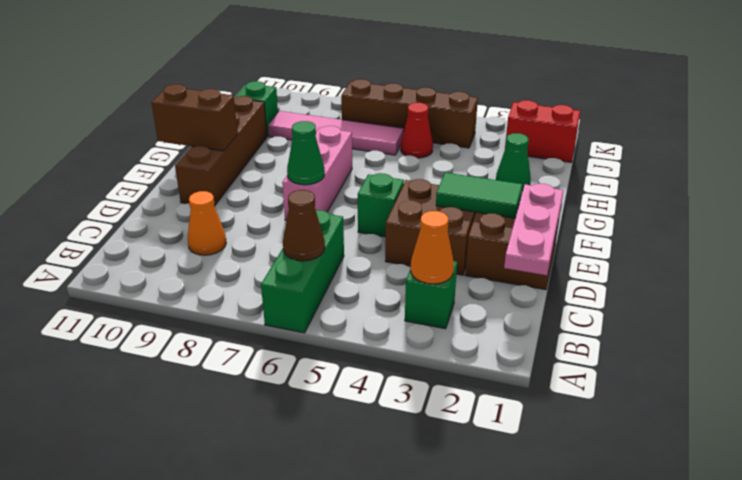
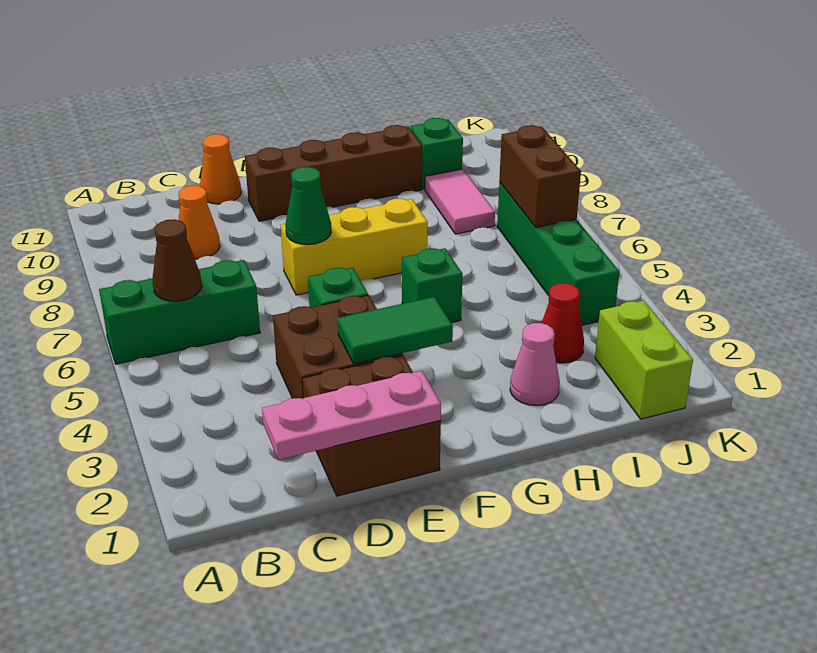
green 1x1 brick [405,261,457,329] -> green 1x1 brick moved to [402,248,462,323]
orange 1x1 cone [411,211,454,284] -> orange 1x1 cone moved to [200,134,241,204]
green 1x2 tile [436,173,523,218] -> green 1x2 tile turned to [337,297,453,364]
pink 1x3 brick [282,126,352,220] -> yellow 1x3 brick [281,198,428,295]
brown 1x2 brick [151,84,238,151] -> brown 1x2 brick moved to [499,125,581,227]
green 1x1 cone [496,133,531,191] -> pink 1x1 cone [510,323,560,406]
red 1x1 cone [401,103,433,158] -> red 1x1 cone moved to [542,283,584,363]
pink 1x4 tile [268,111,404,155] -> pink 1x2 tile [425,169,495,234]
red 1x2 brick [505,100,580,162] -> lime 1x2 brick [595,300,693,419]
brown 1x4 brick [341,79,478,148] -> green 1x4 brick [497,182,619,325]

